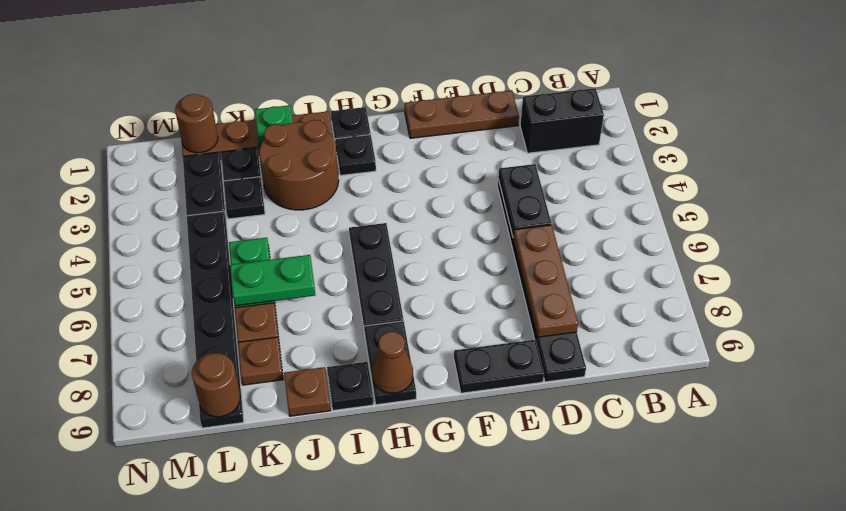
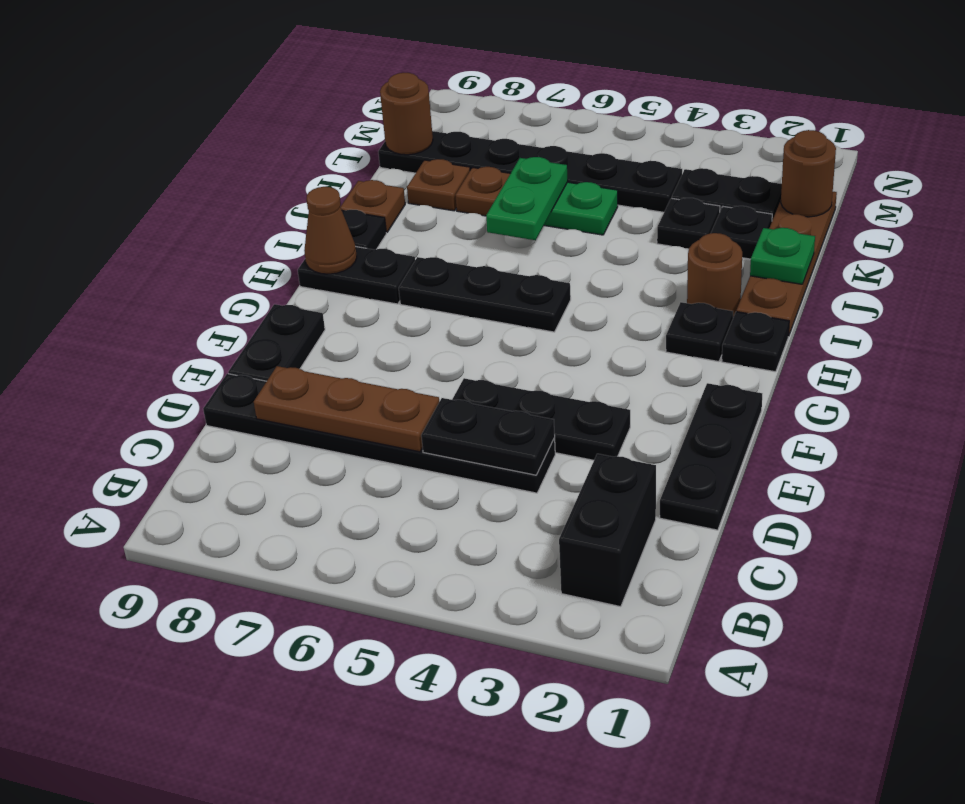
brown 1x3 plate [405,90,519,138] -> black 1x3 plate [660,383,762,530]
none -> black 1x3 plate [452,378,630,460]
brown 2x2 round brick [259,120,339,210] -> brown 1x1 round brick [687,233,742,317]

